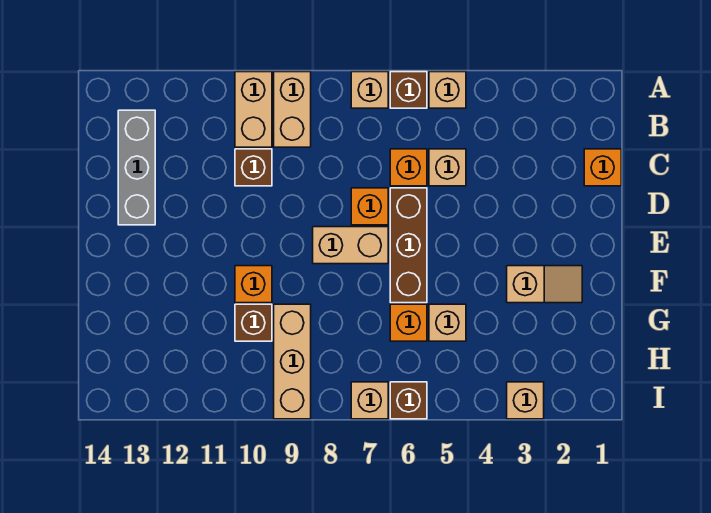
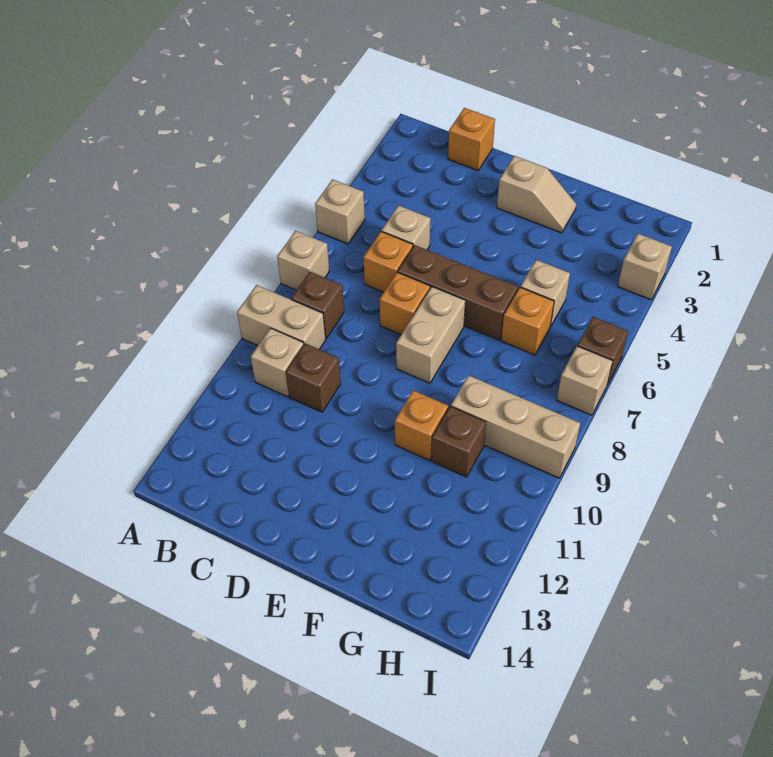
brown 1x1 brick [390,72,427,108] -> brown 1x1 brick moved to [291,272,344,338]
tan 1x2 brick [235,72,272,147] -> tan 1x1 brick [251,328,304,397]
grey 1x3 brick [118,110,155,225] -> none
tan 1x2 slope [507,266,582,303] -> tan 1x2 slope turned to [497,156,576,233]

